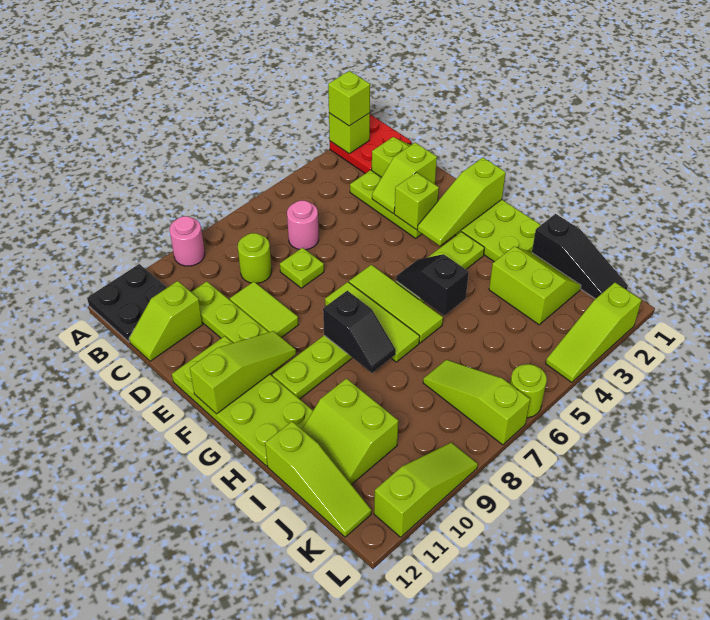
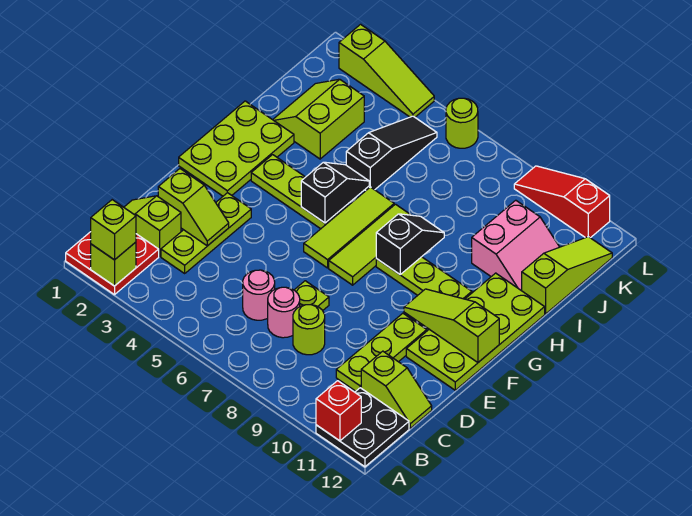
pink 1x1 round brick [169,216,205,266] -> pink 1x1 round brick moved to [268,287,300,338]
none -> red 1x1 brick [316,381,361,441]
lime 1x2 tile [230,282,298,338] -> none
lime 1x1 brick [394,172,439,230] -> none
lime 1x3 slope [417,157,506,246] -> none
black 1x2 slope [396,254,469,316] -> black 1x2 slope turned to [301,162,369,223]
black 1x3 slope [532,214,628,299] -> black 1x3 slope moved to [346,116,437,190]
lime 2x2 slope [302,379,398,485] -> pink 2x2 slope [472,200,559,291]
lime 1x3 slope [423,360,530,445] -> none
lime 1x3 slope [374,443,478,537] -> red 1x3 slope [514,166,610,238]

